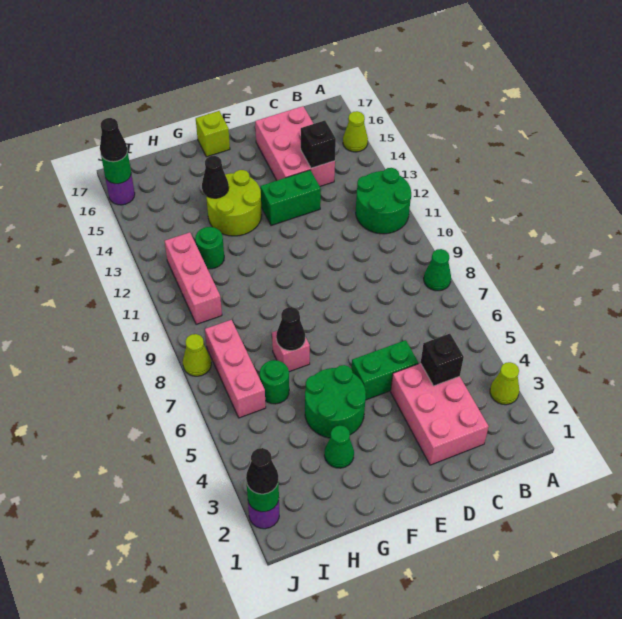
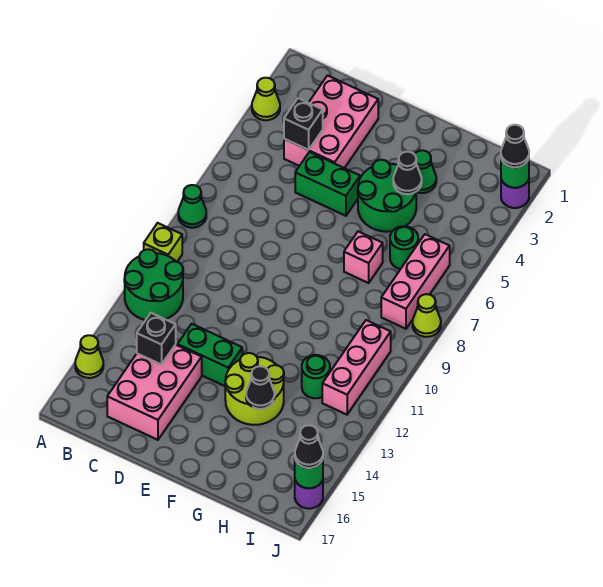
lime 1x1 brick [196,111,230,157] -> lime 1x1 brick moved to [144,223,182,262]
black 1x1 cone [276,307,305,351] -> black 1x1 cone moved to [393,152,422,194]

